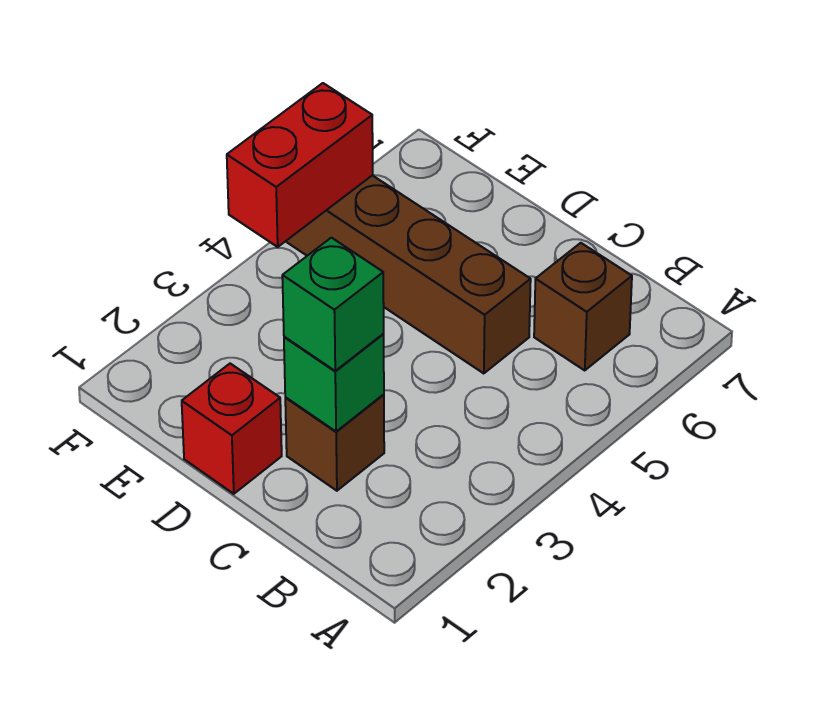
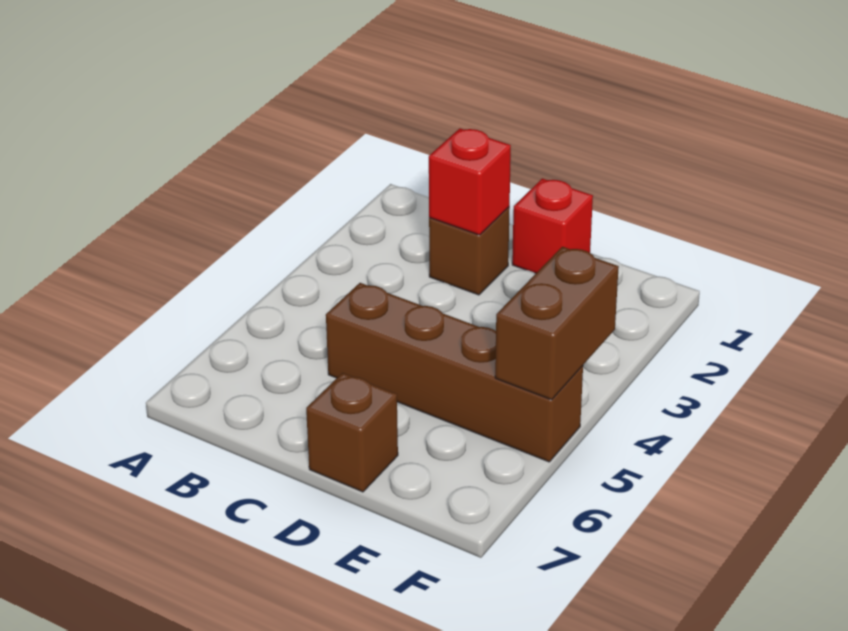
brown 1x1 brick [534,243,632,370] -> brown 1x1 brick moved to [306,373,398,492]
green 1x1 brick [284,334,384,432] -> red 1x1 brick [429,128,511,235]
green 1x1 brick [282,238,384,371] -> none
red 1x2 brick [227,83,373,247] -> brown 1x2 brick [495,247,619,400]

